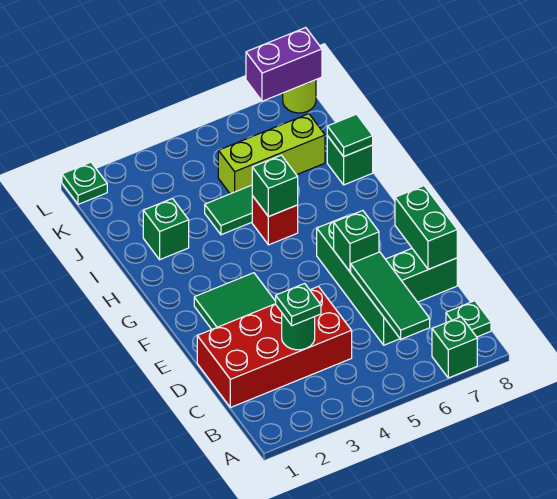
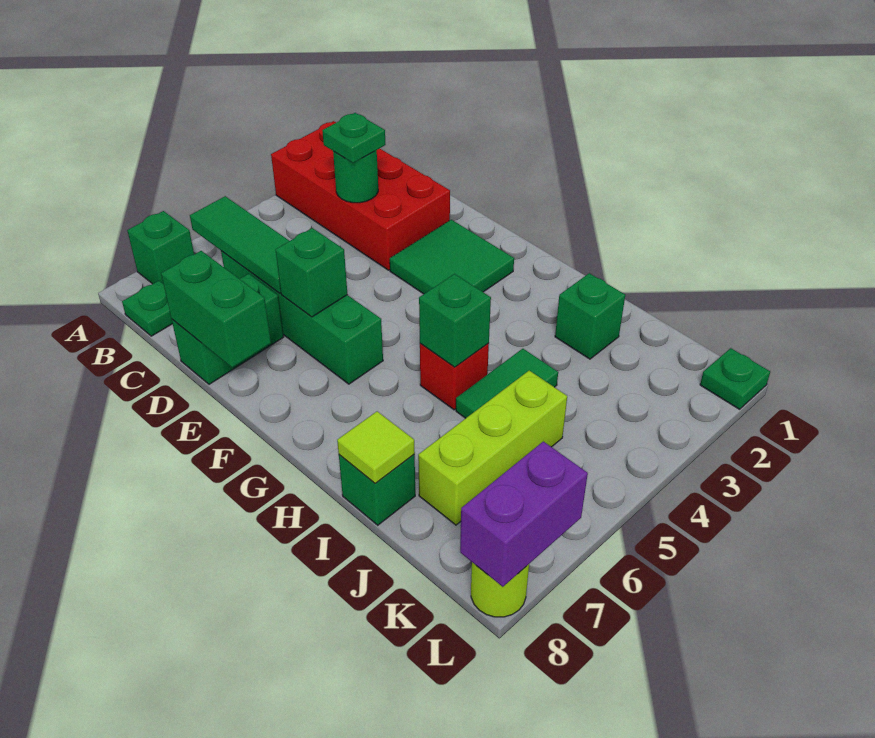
red 2x4 brick [197,286,352,408] -> red 2x4 brick turned to [271,121,450,270]
green 1x1 tile [327,114,373,157] -> lime 1x1 tile [337,411,415,483]

